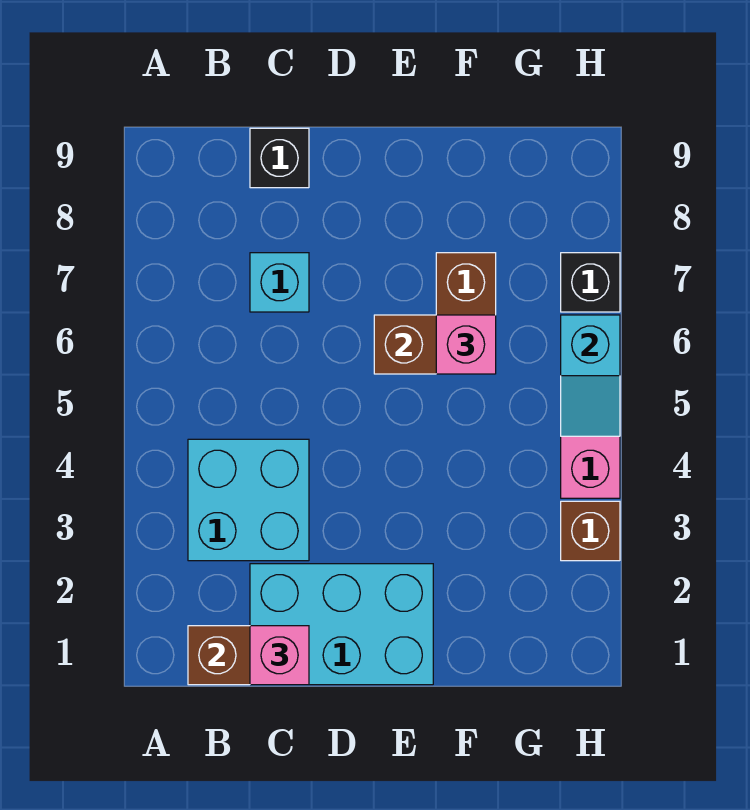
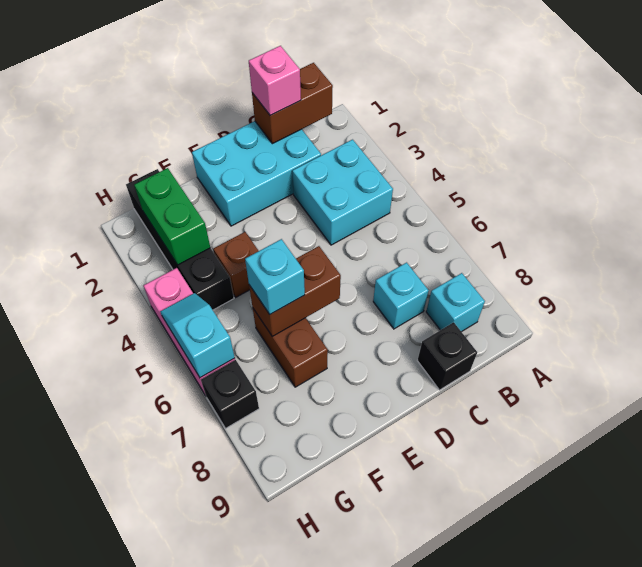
none -> cyan 1x1 brick [426,273,485,332]
pink 1x1 brick [436,315,496,374] -> cyan 1x1 brick [245,239,305,314]
none -> black 1x4 brick [126,169,234,310]
none -> green 1x2 brick [134,168,210,265]
brown 1x1 brick [561,501,620,561] -> brown 1x1 brick moved to [213,232,258,297]

